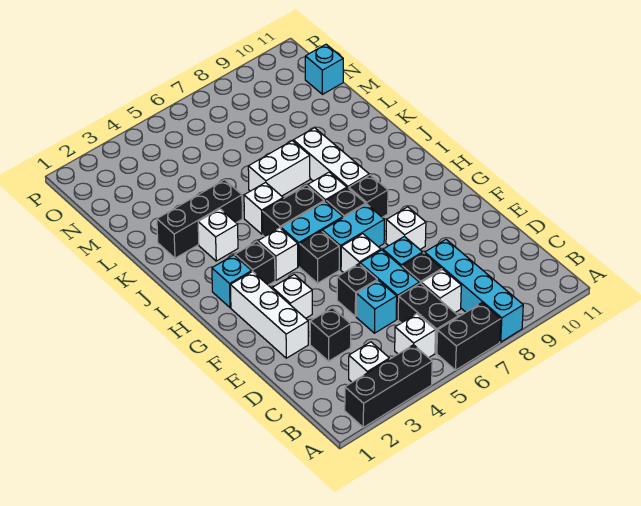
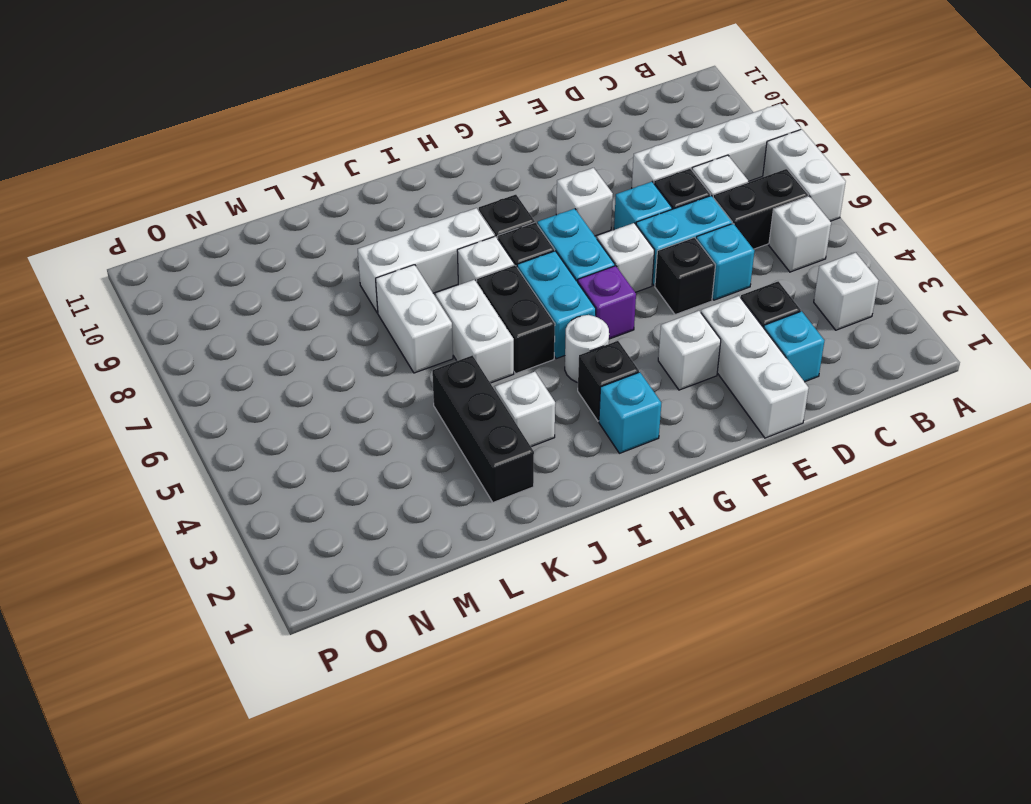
black 1x3 brick [345,345,432,427] -> none
black 1x2 brick [437,303,501,370] -> white 1x2 brick [763,129,846,221]
cyan 1x4 brick [425,240,523,342] -> white 1x4 brick [632,104,801,188]
white 1x3 brick [230,271,308,358] -> white 1x3 brick turned to [701,296,809,438]
black 1x1 brick [300,231,339,283] -> purple 1x1 brick [578,266,636,339]
white 1x1 brick [258,228,298,280] -> white 1x1 round brick [565,315,609,382]
white 1x1 brick [244,183,283,234] -> white 1x2 brick [436,280,514,383]
cyan 1x1 brick [305,44,343,94] -> cyan 1x1 brick moved to [764,311,825,382]

